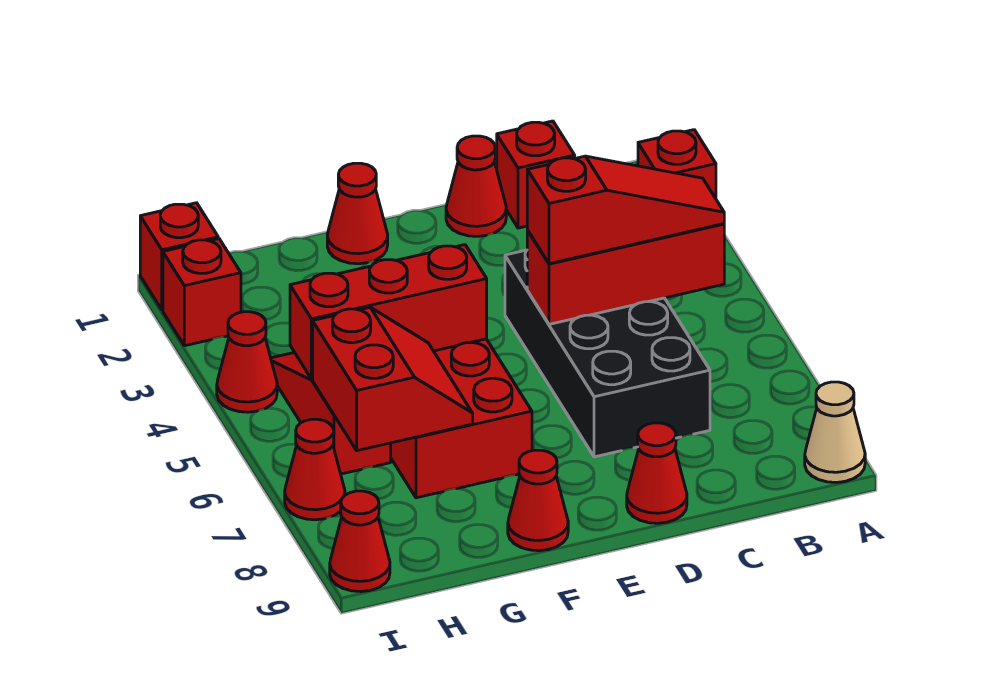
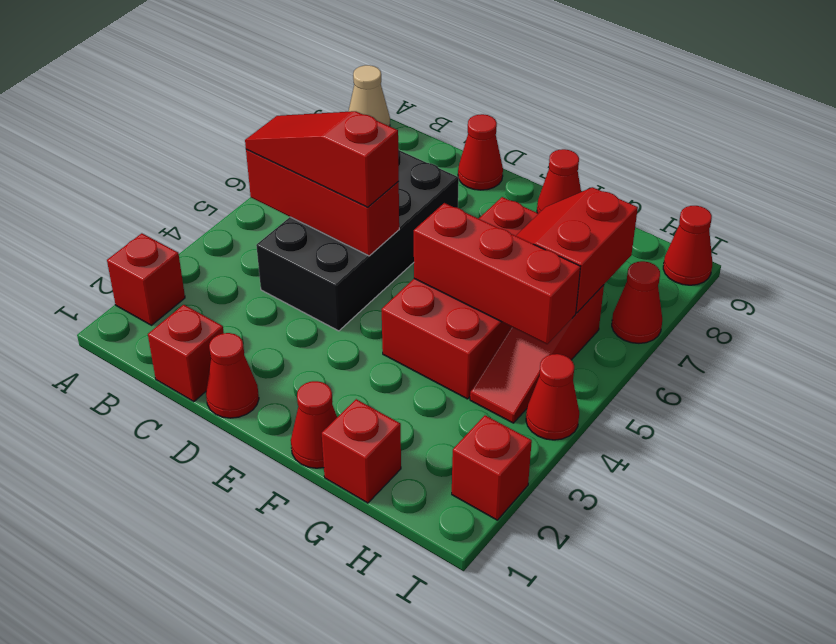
red 1x1 brick [140,203,218,310] -> red 1x1 brick moved to [322,399,401,503]

